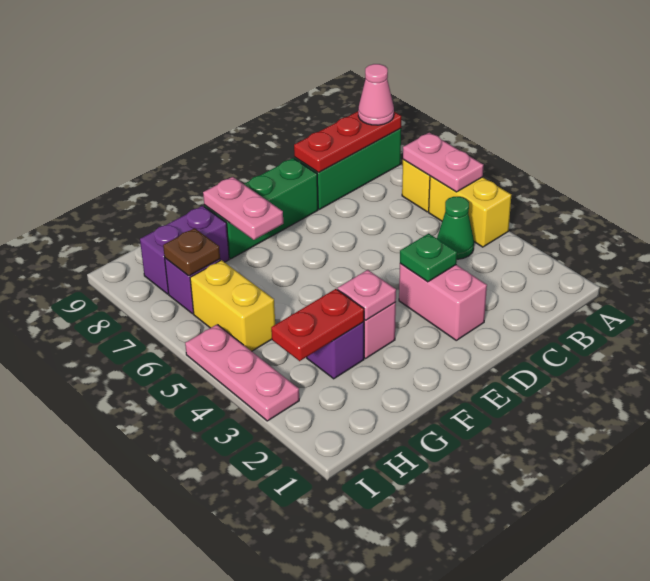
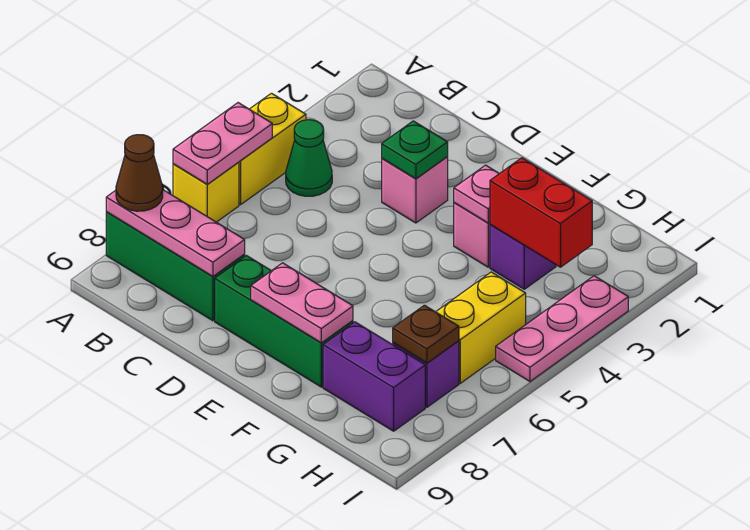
red 1x3 plate [294,111,401,173] -> pink 1x3 plate [106,190,245,276]
pink 1x1 cone [358,64,394,125] -> brown 1x1 cone [116,135,163,211]
pink 1x2 brick [399,263,487,340] -> pink 1x1 brick [382,157,448,223]
pink 1x2 plate [203,177,283,240] -> pink 1x2 plate turned to [251,263,353,343]
red 1x2 plate [271,289,364,361] -> red 1x2 brick [490,158,592,267]

